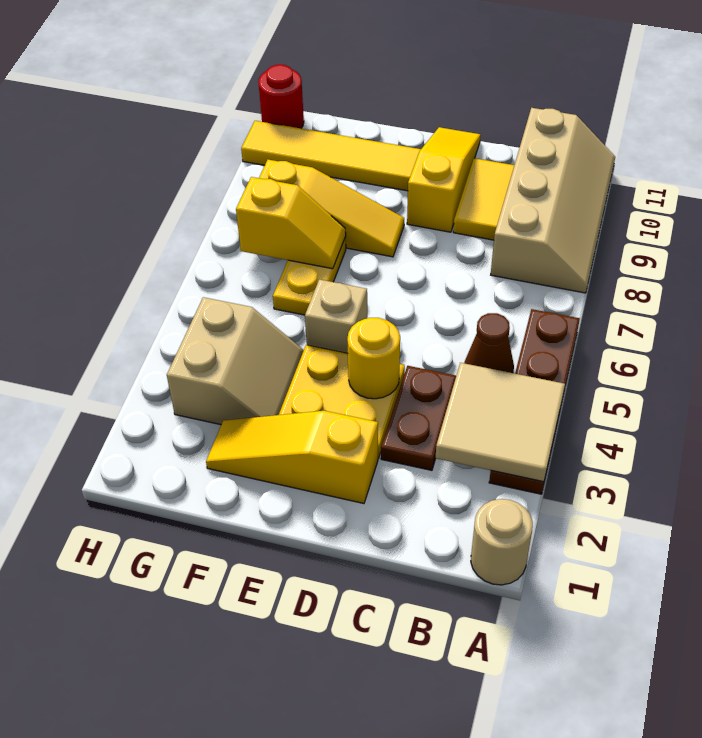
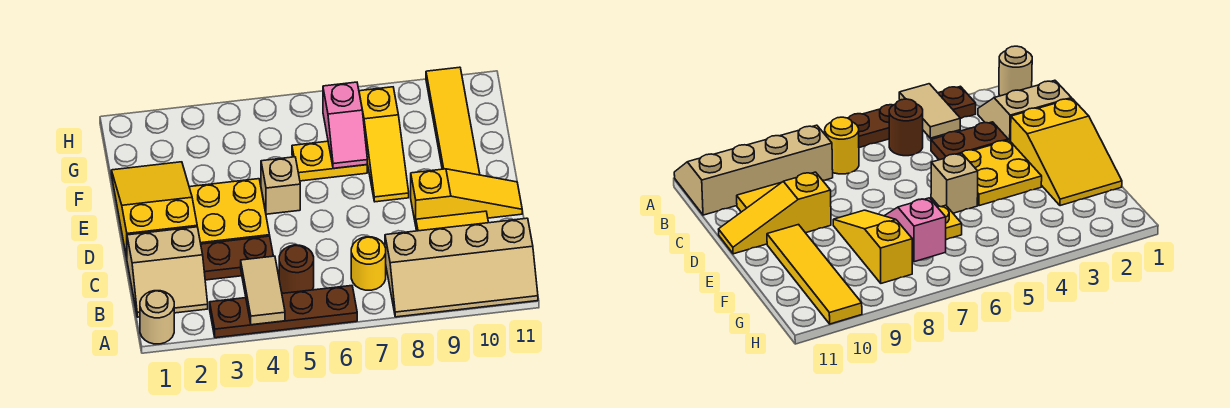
tan 2x2 tile [436,363,565,482] -> tan 1x2 tile [241,256,285,325]
brown 1x1 cone [464,313,514,373] -> brown 1x1 round brick [279,245,314,293]
yellow 1x3 slope [206,411,378,504] -> yellow 2x3 slope [111,162,197,258]
yellow 1x1 round brick [347,318,400,399] -> yellow 1x1 round brick moved to [351,237,386,290]
tan 2x2 slope [167,297,304,425] -> tan 2x2 slope moved to [127,227,208,317]
yellow 1x2 slope [236,177,346,269] -> pink 1x2 slope [323,82,367,168]
red 1x1 round brick [258,65,304,128] -> none

